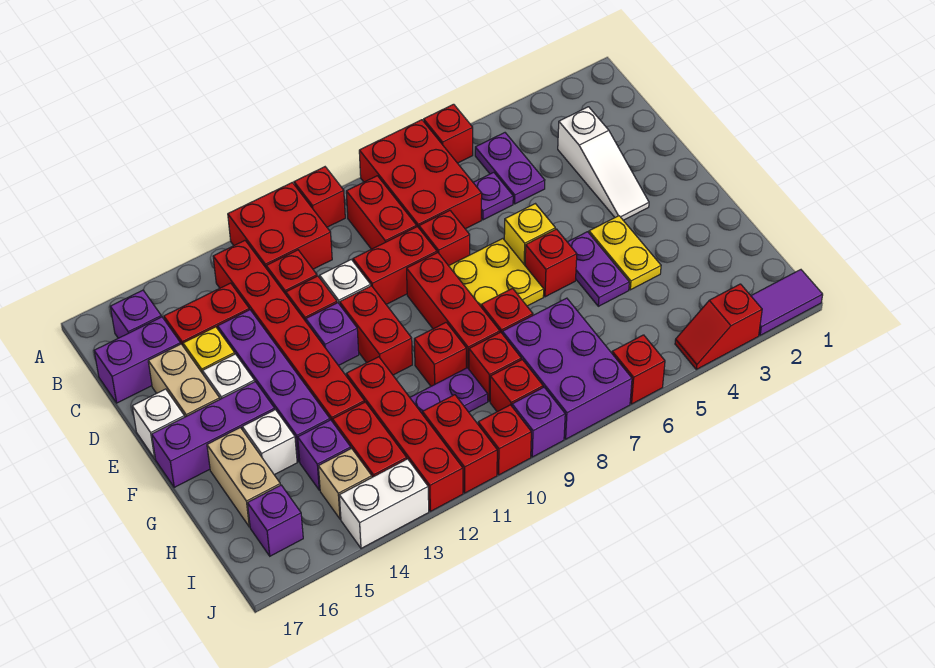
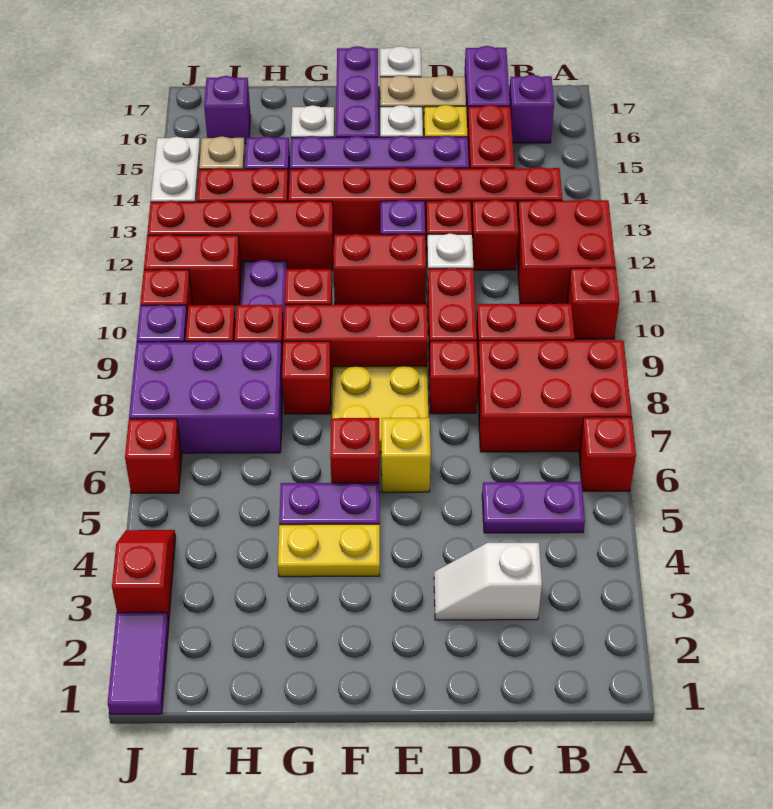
white 1x3 slope [558,107,649,220] -> white 1x2 slope [434,543,542,620]
purple 1x1 plate [473,172,513,220] -> none
tan 1x2 brick [207,428,280,527] -> none

